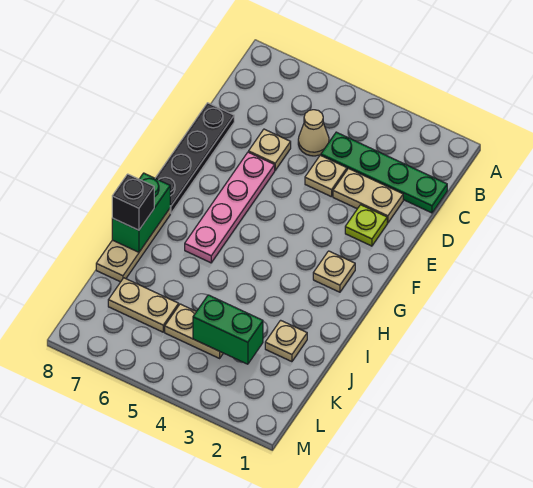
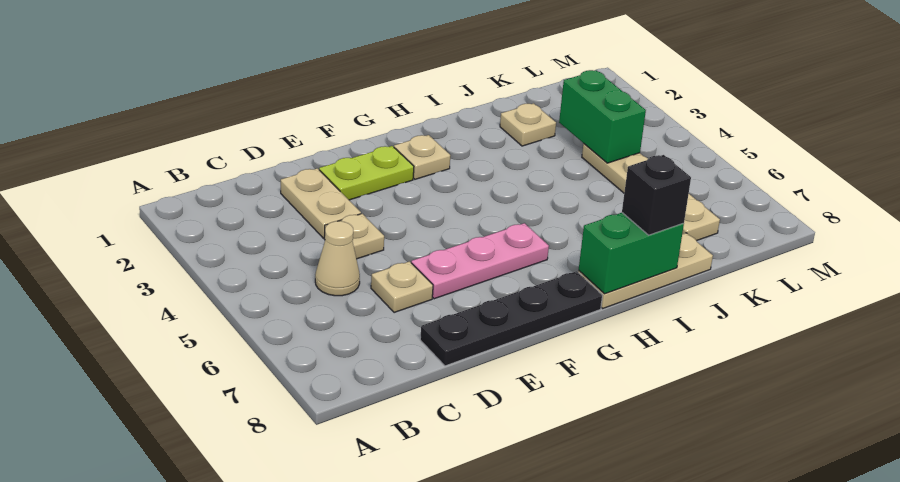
green 1x4 plate [321,132,447,213] -> none
lime 1x1 plate [345,205,387,246] -> lime 1x2 plate [319,146,414,200]
pink 1x4 plate [185,152,275,263] -> pink 1x3 plate [411,223,549,299]

